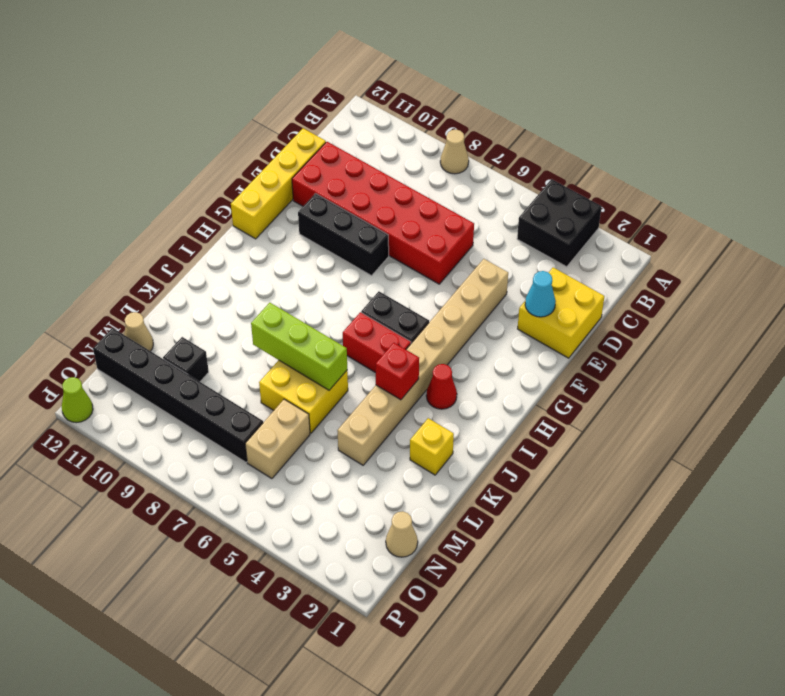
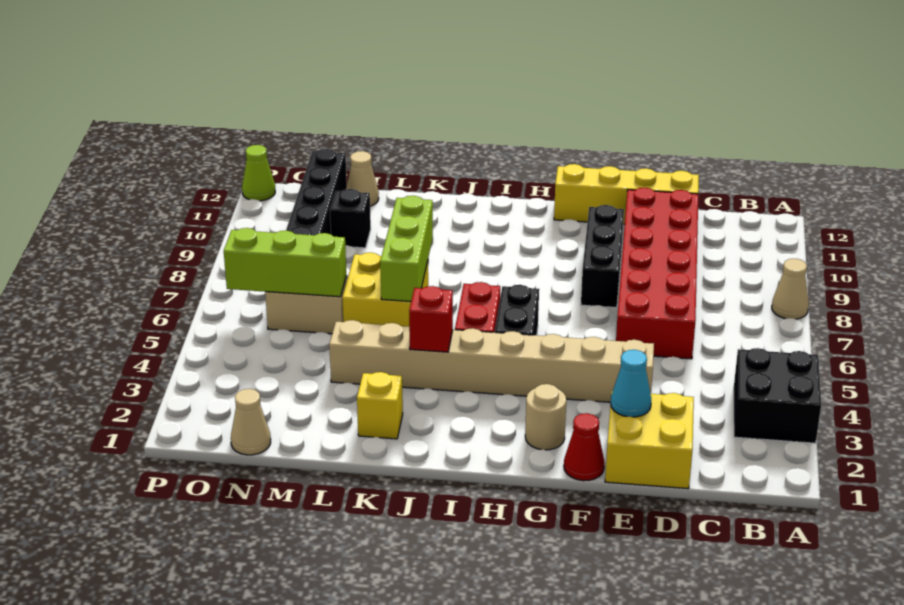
none -> tan 1x1 round brick [525,384,566,450]
red 1x1 cone [426,364,457,409] -> red 1x1 cone moved to [564,413,604,481]
none -> lime 1x3 brick [224,228,347,297]

